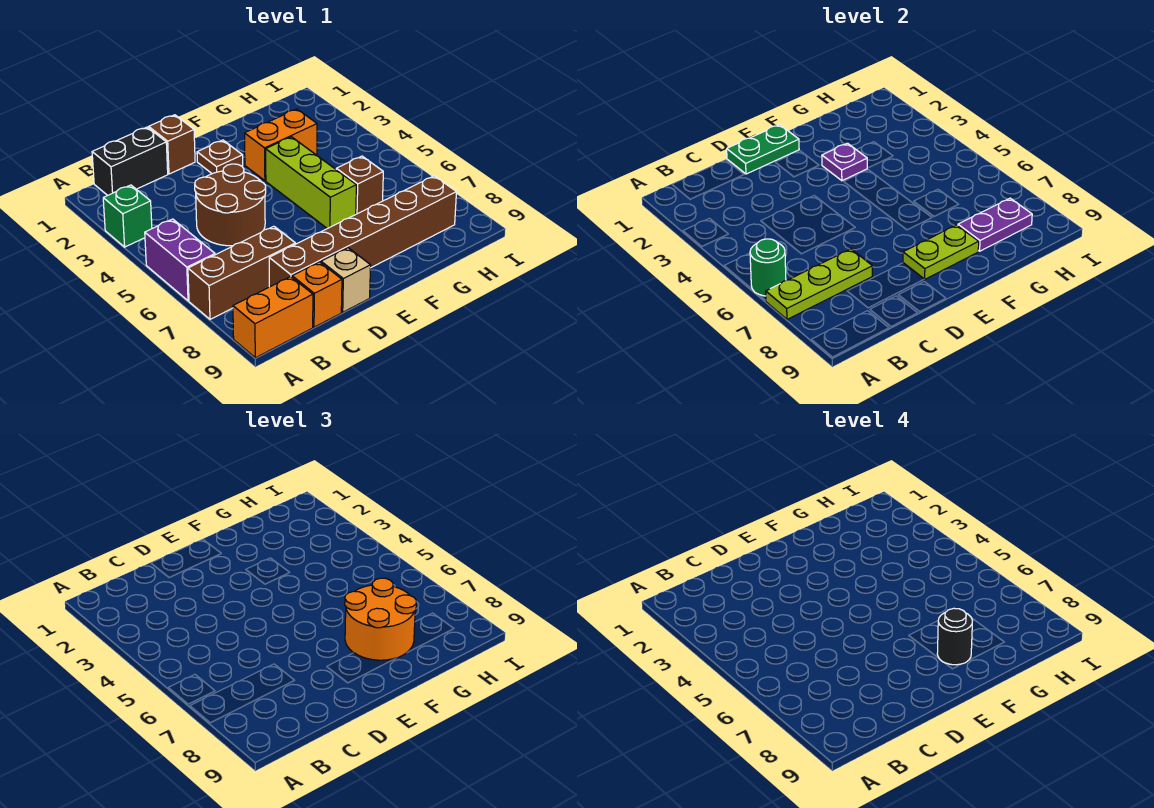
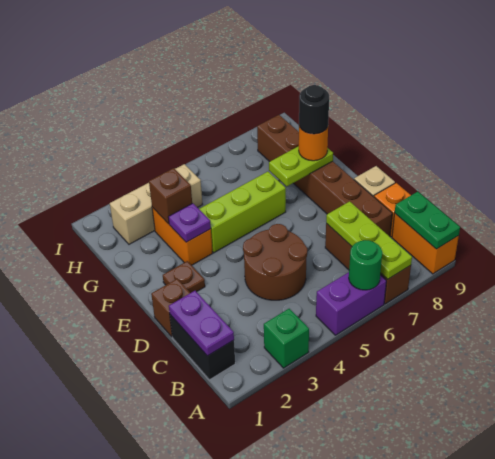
green 1x2 plate [727,125,799,174] -> green 1x2 plate moved to [395,192,460,249]
lime 1x2 plate [903,225,979,279] -> lime 1x2 plate turned to [269,146,333,186]
orange 2x2 round brick [345,578,417,660] -> orange 1x1 round brick [299,126,328,161]
brown 1x1 brick [336,156,383,214] -> brown 1x1 brick moved to [149,168,192,224]
purple 1x2 plate [958,198,1032,251] -> purple 1x2 plate moved to [169,291,234,356]
none -> tan 1x3 brick [110,164,202,244]

